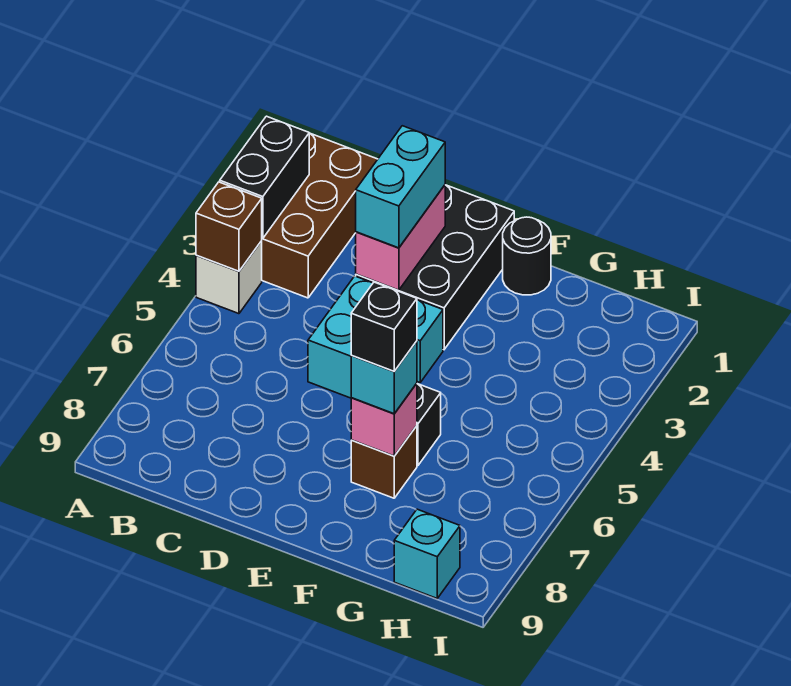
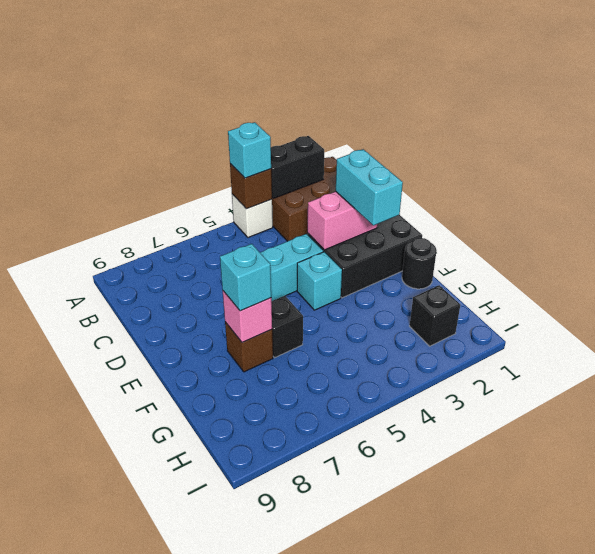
cyan 1x2 brick [356,126,445,248] -> cyan 1x2 brick turned to [336,149,403,225]
black 1x1 brick [351,282,417,371] -> black 1x1 brick moved to [410,285,460,346]
cyan 1x1 brick [394,509,460,598] -> cyan 1x1 brick moved to [228,122,271,178]

